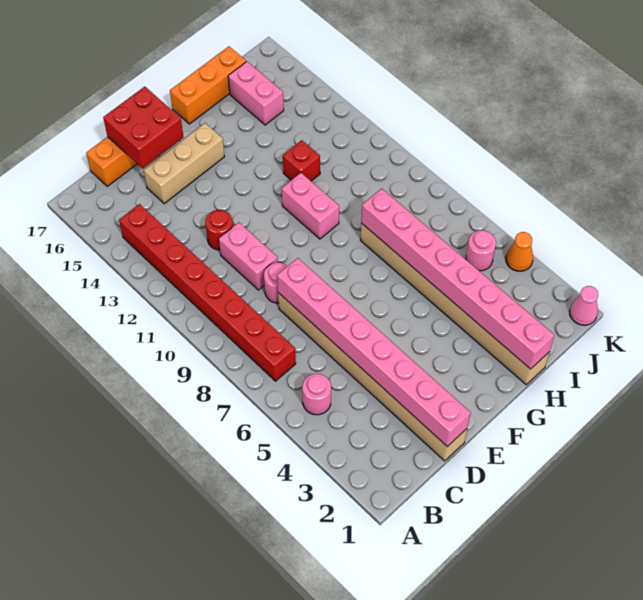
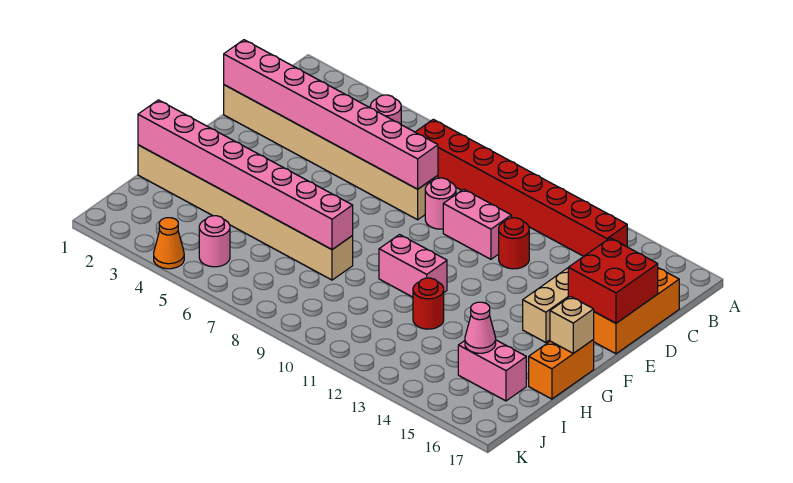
orange 1x3 brick [170,46,246,124] -> orange 1x2 brick [529,340,594,399]
none -> tan 1x1 brick [550,296,594,353]
red 1x1 brick [283,140,320,181] -> red 1x1 round brick [413,278,444,329]
pink 1x1 cone [570,286,598,325] -> pink 1x1 cone moved to [465,302,496,353]

